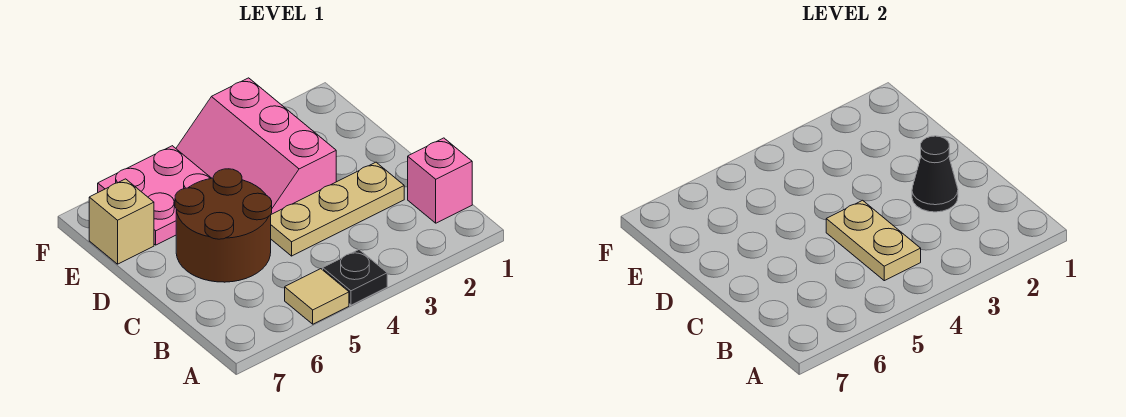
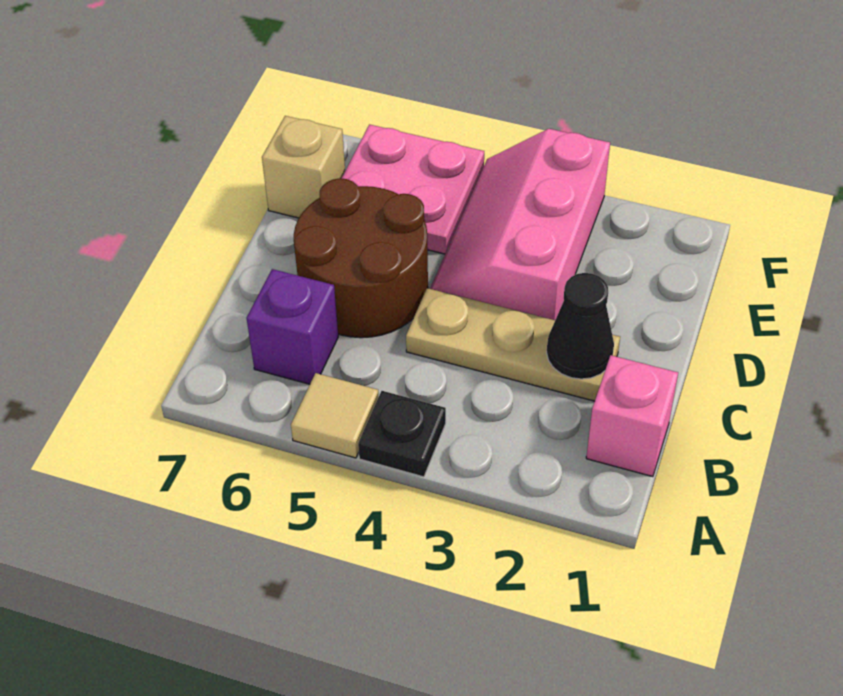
tan 1x2 plate [826,200,921,281] -> none
none -> purple 1x1 brick [247,269,338,384]

